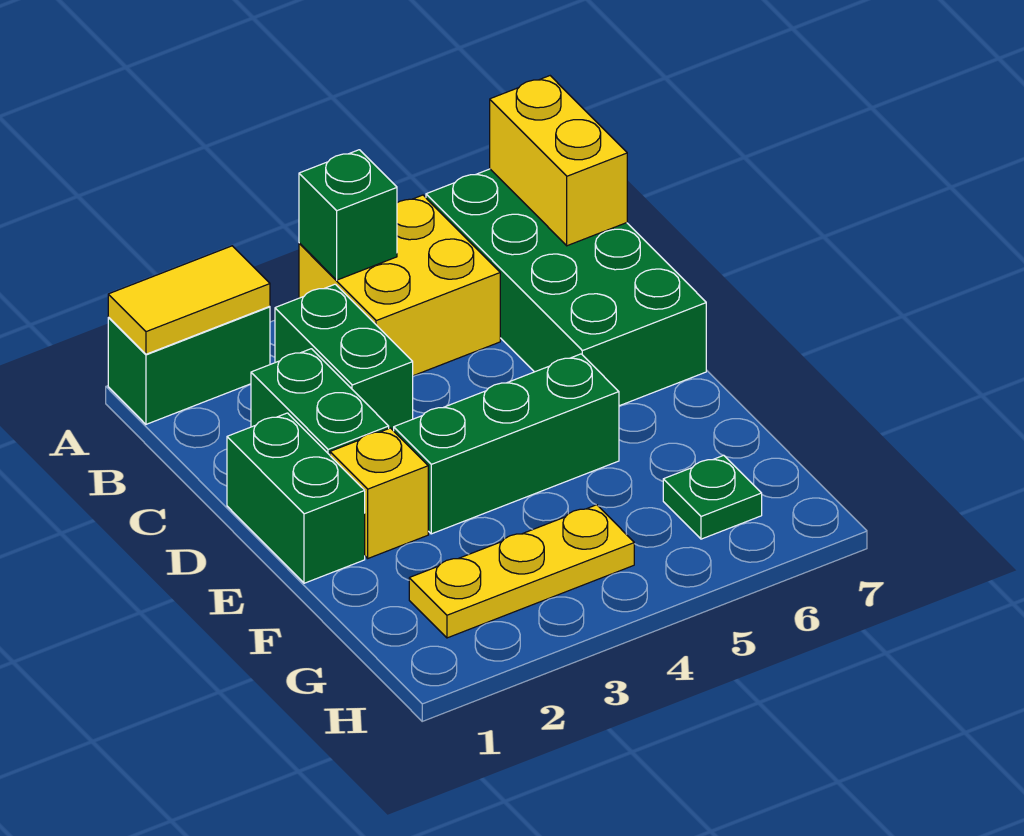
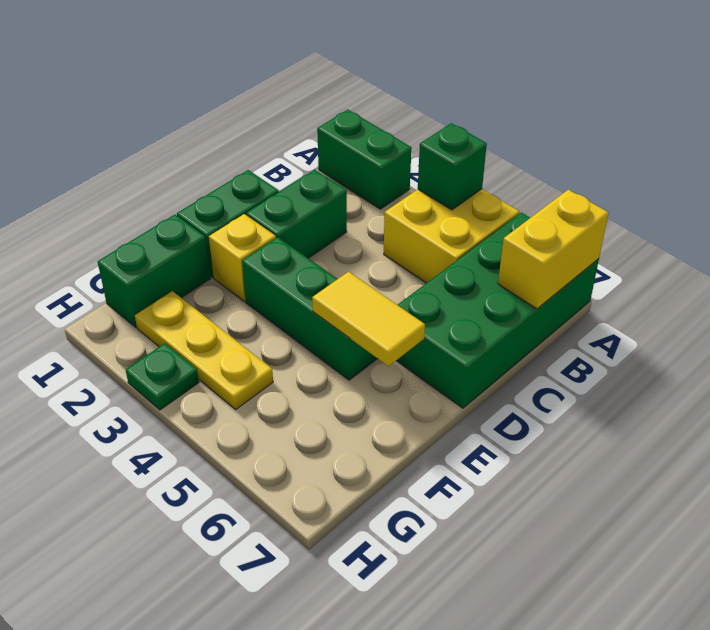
yellow 1x2 tile [108,246,270,354] -> yellow 1x2 tile moved to [312,272,425,366]
green 1x2 brick [275,284,413,431] -> green 1x2 brick moved to [98,214,210,327]
green 1x1 plate [663,455,762,539] -> green 1x1 plate moved to [126,343,199,410]

